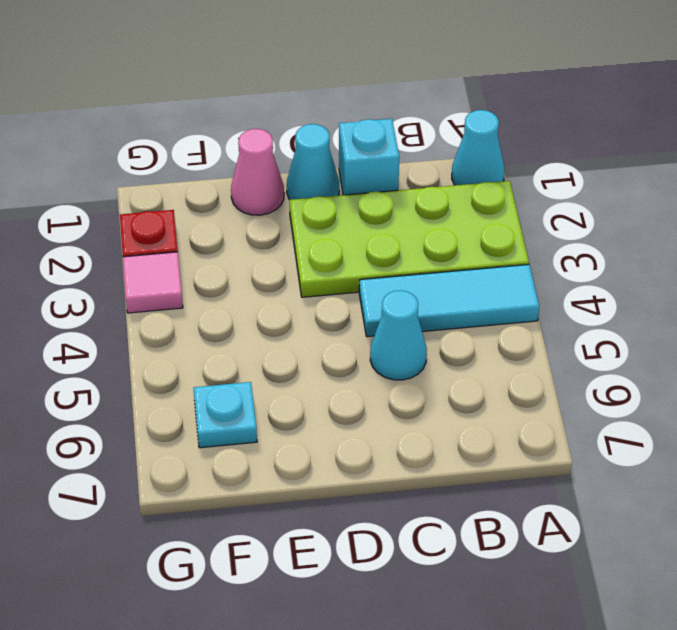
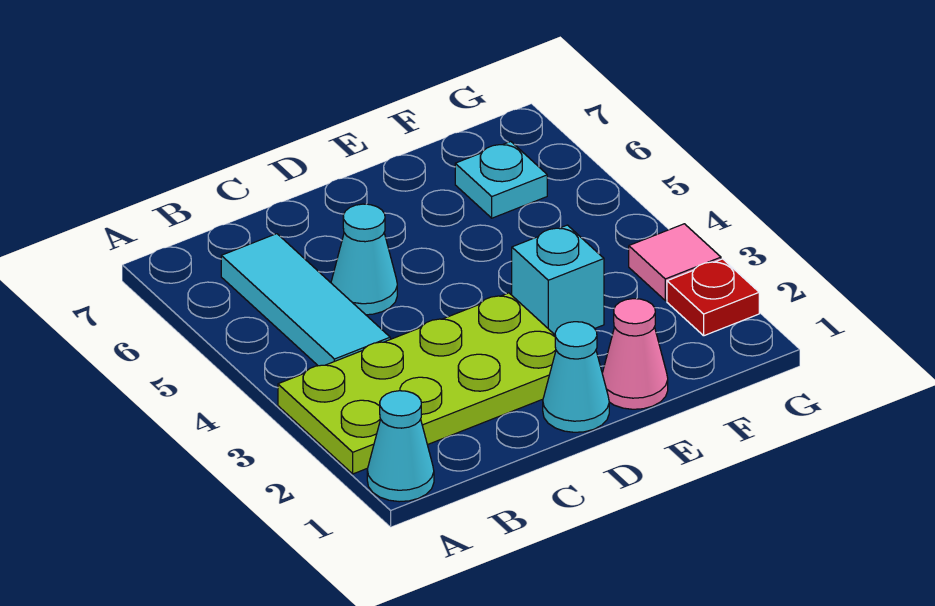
cyan 1x3 tile [359,264,539,337] -> cyan 1x3 tile turned to [221,234,390,366]
cyan 1x1 brick [339,119,399,195] -> cyan 1x1 brick moved to [512,225,604,335]

